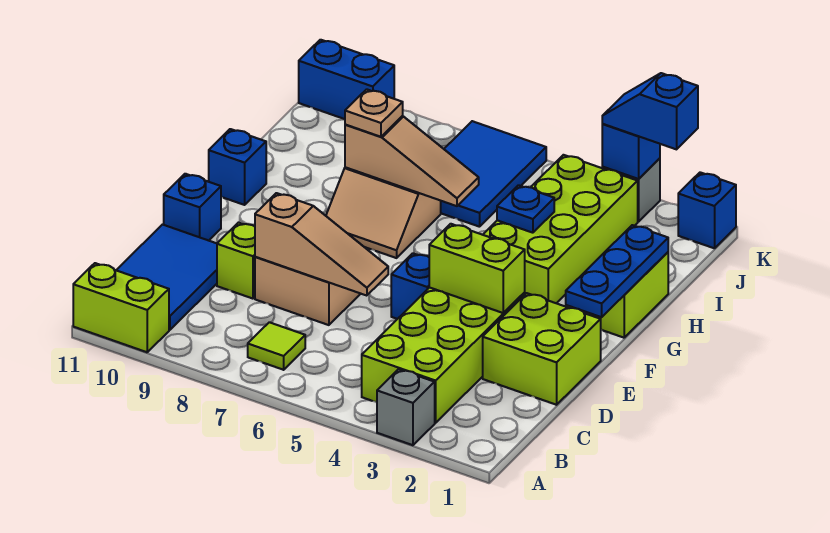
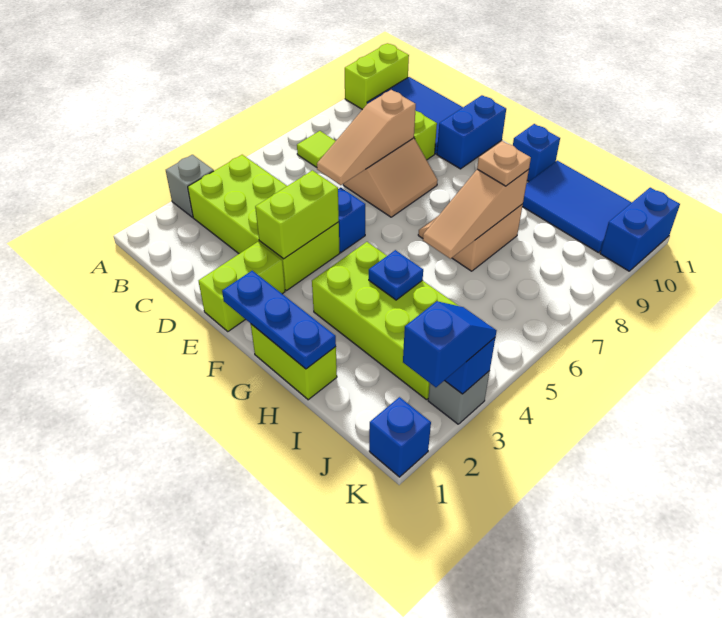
lime 2x2 brick [483,293,601,405] -> lime 1x2 brick [199,242,285,332]
blue 1x1 brick [164,174,221,241] -> blue 1x2 brick [437,95,506,169]
blue 2x3 tile [441,121,546,227] -> blue 2x3 tile moved to [522,161,632,253]

